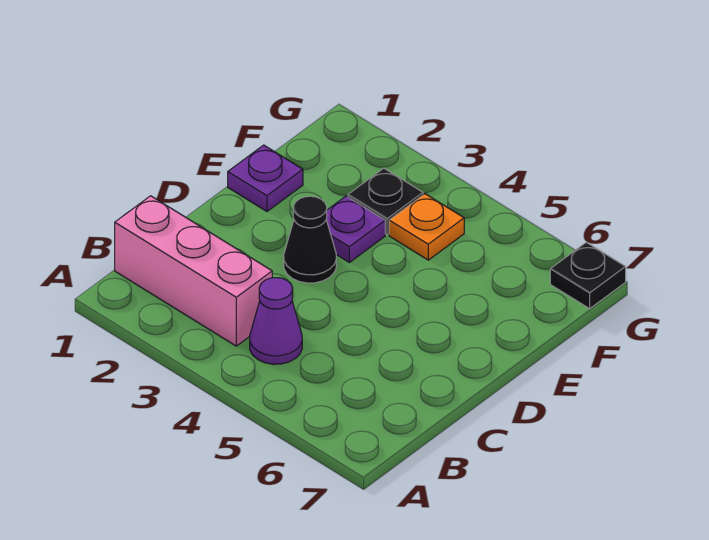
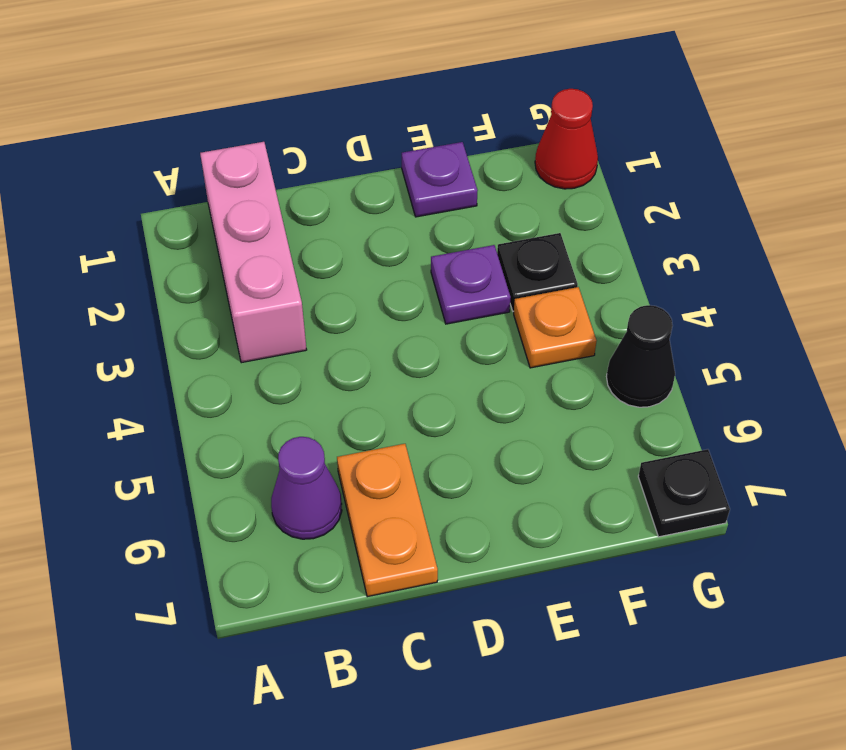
purple 1x1 cone [250,278,302,364] -> purple 1x1 cone moved to [271,437,342,539]
none -> orange 1x2 plate [337,444,438,597]
black 1x1 cone [284,196,336,283] -> black 1x1 cone moved to [607,305,675,407]
none -> red 1x1 cone [535,89,598,189]

